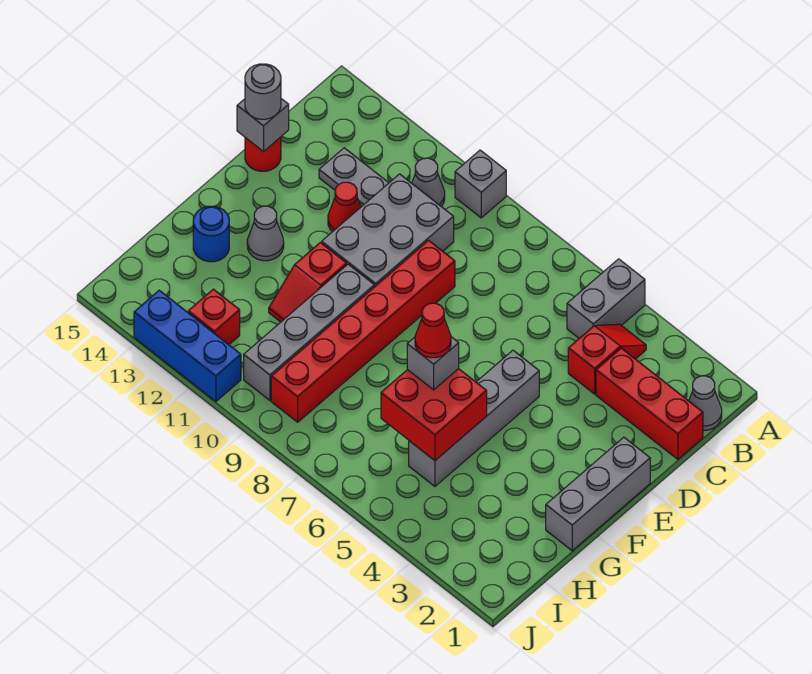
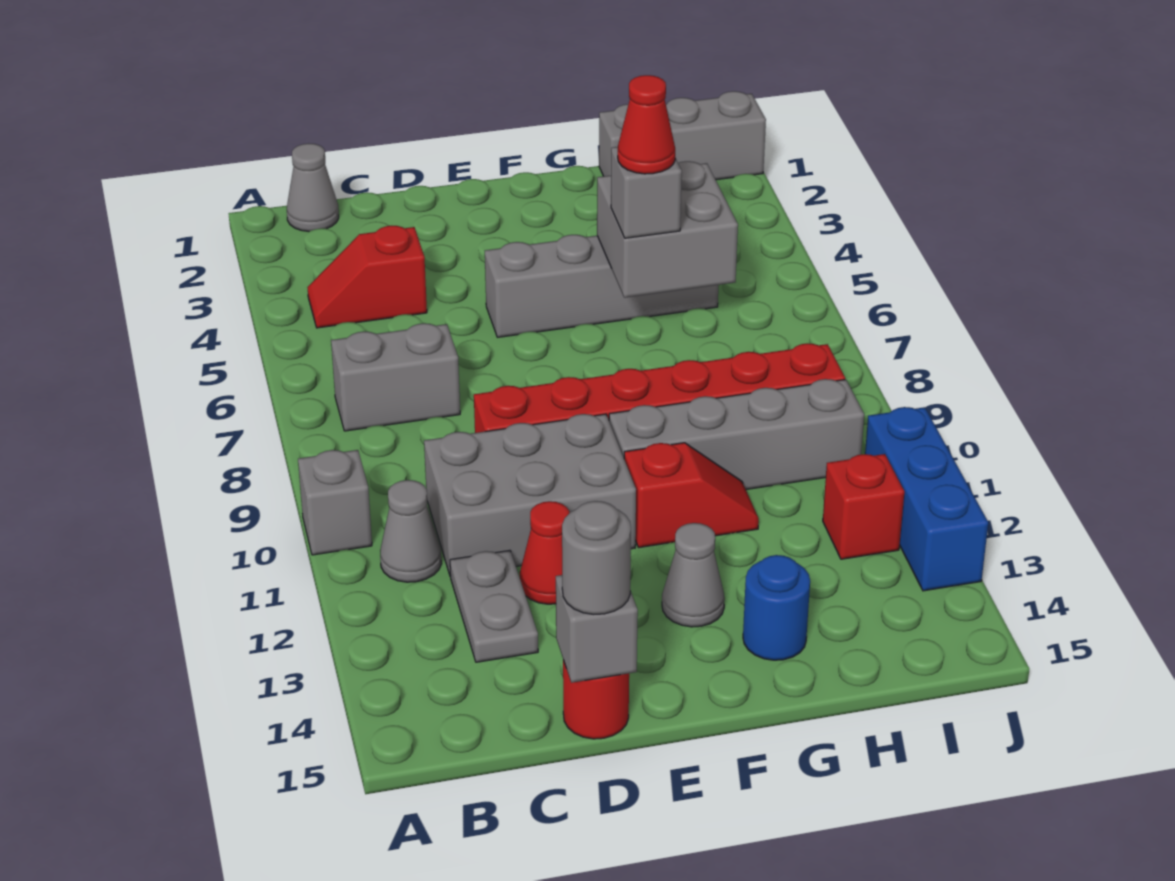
grey 1x2 brick [567,259,645,338] -> grey 1x2 brick moved to [331,323,460,431]
red 1x3 brick [596,348,703,459] -> none
grey 1x3 brick [546,437,650,551] -> grey 1x3 brick moved to [599,91,766,180]
red 2x2 brick [381,369,487,460] -> grey 2x2 brick [597,161,738,298]

